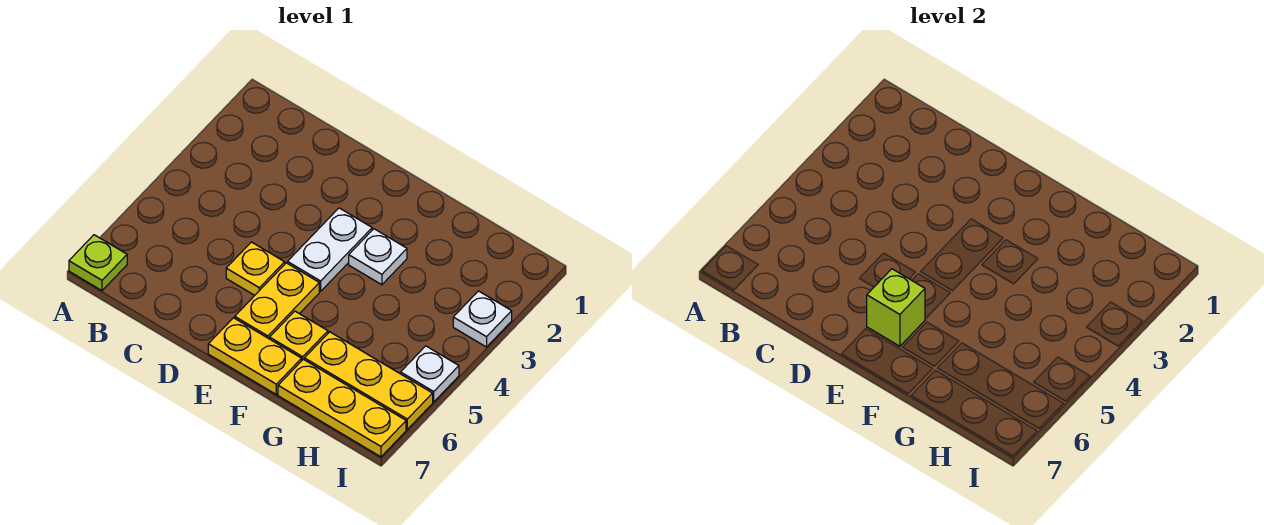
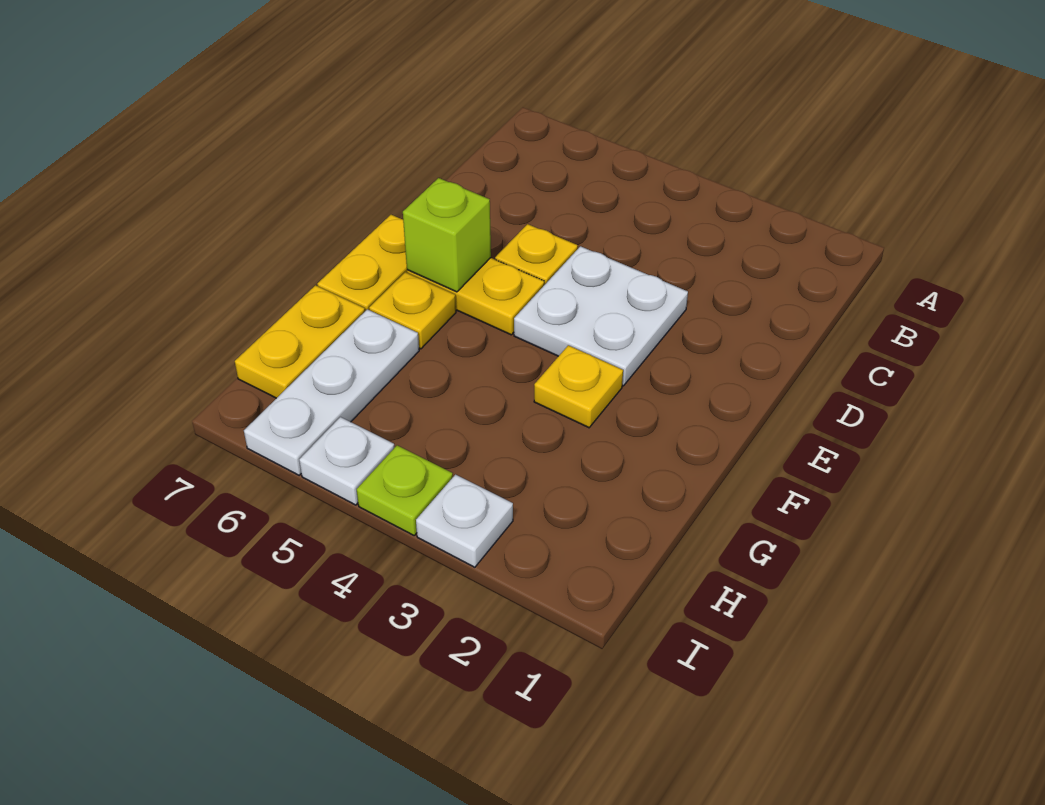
lime 1x1 plate [69,235,127,291] -> lime 1x1 plate moved to [357,445,453,535]
white 1x2 plate [287,208,372,291] -> white 2x2 plate [514,246,688,386]
white 1x1 plate [349,229,407,285] -> yellow 1x1 plate [534,345,623,428]
yellow 1x3 plate [304,332,433,429] -> white 1x3 plate [244,309,419,475]
yellow 1x3 plate [278,359,406,457] -> yellow 1x2 plate [235,285,365,398]

